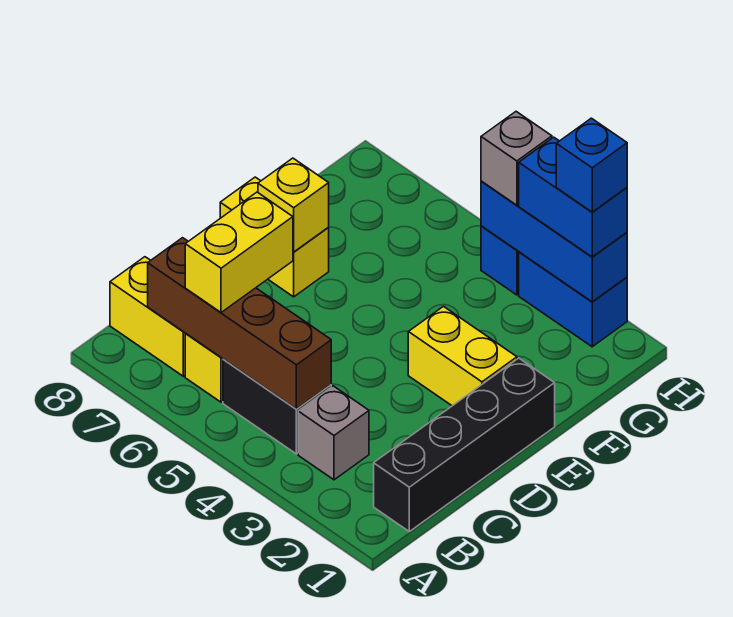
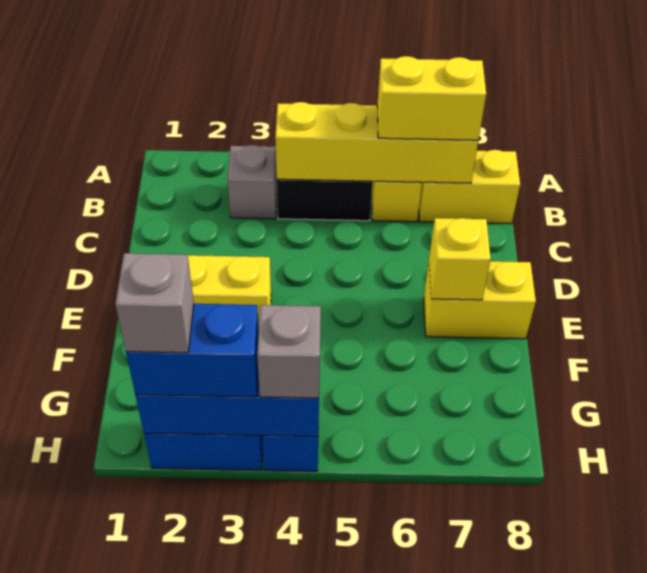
black 1x4 brick [374,358,555,531] -> none
brown 1x4 brick [148,238,331,409] -> yellow 1x4 brick [275,102,478,183]
yellow 1x2 brick [185,192,293,312] -> yellow 1x2 brick turned to [377,56,486,140]
blue 1x1 brick [556,118,627,212] -> grey 1x1 brick [115,253,194,353]

